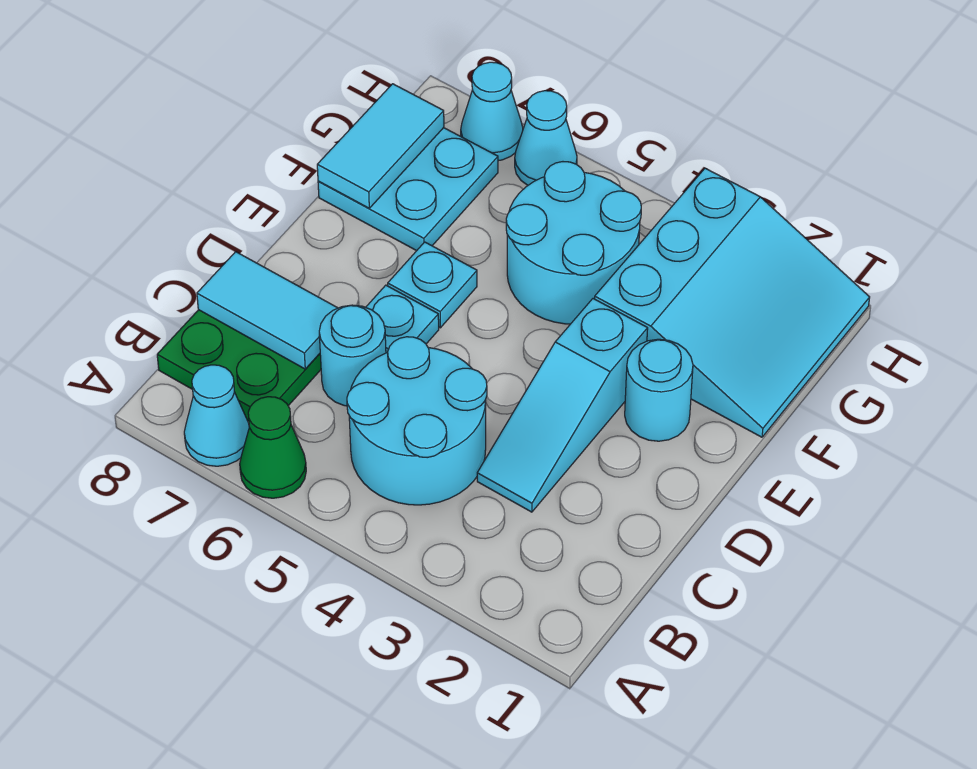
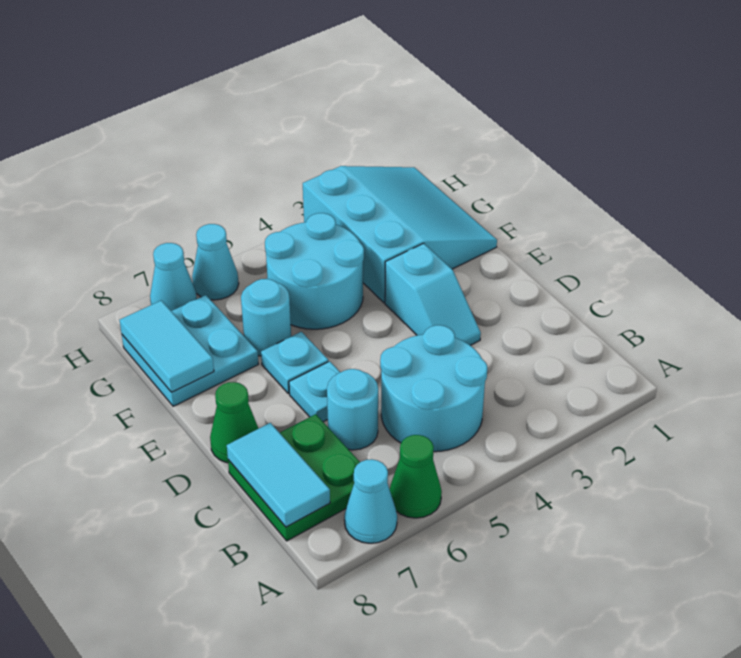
cyan 1x3 slope [477,299,648,512] -> cyan 1x2 slope [385,243,481,345]
cyan 1x2 tile [197,252,337,369] -> cyan 1x2 tile turned to [227,423,330,527]
none -> green 1x1 cone [210,382,259,463]
cyan 1x1 round brick [625,339,693,441] -> cyan 1x1 round brick moved to [241,279,291,356]

